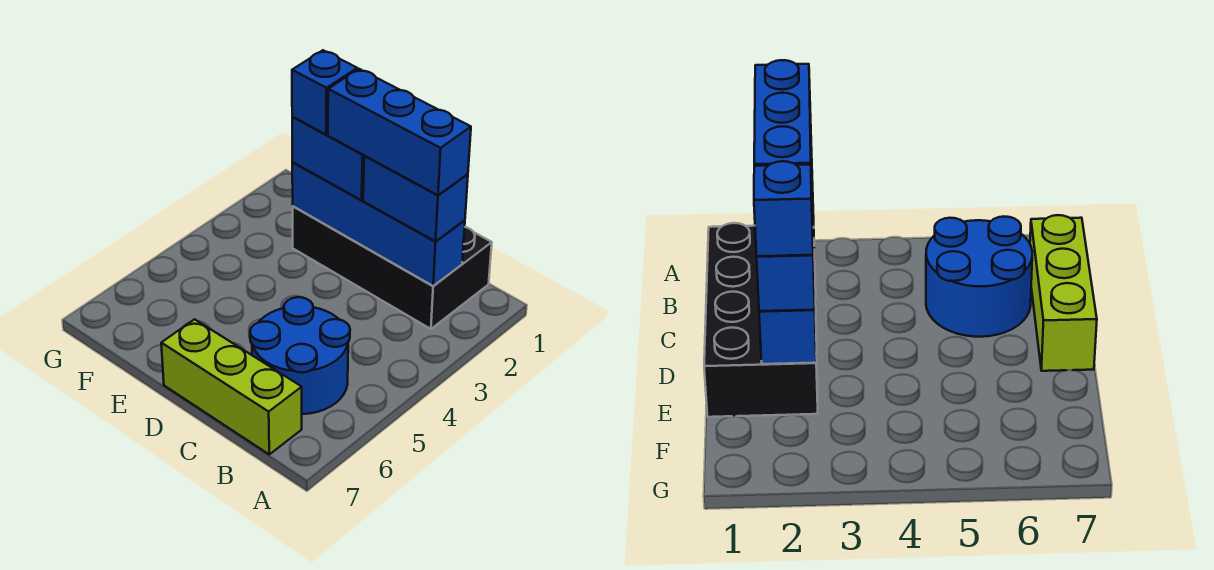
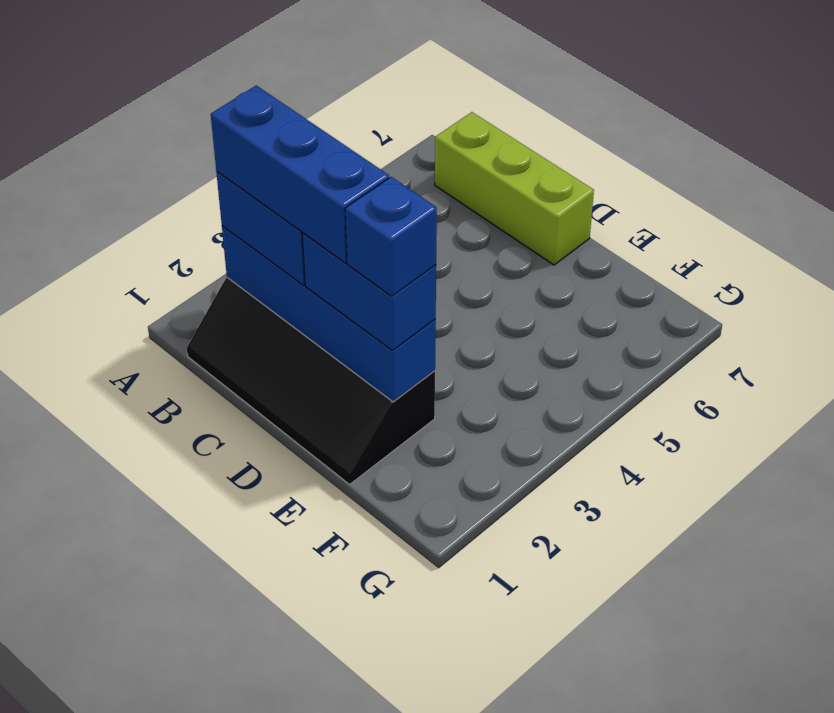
black 2x4 brick [293,207,492,329] -> black 2x4 slope [187,278,435,484]
blue 2x2 round brick [250,297,350,414] -> none

